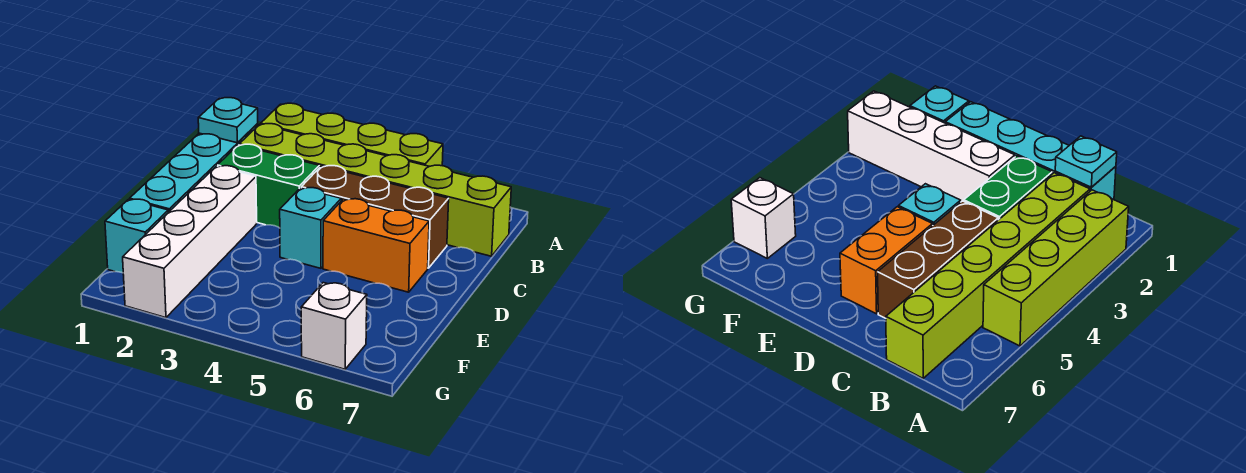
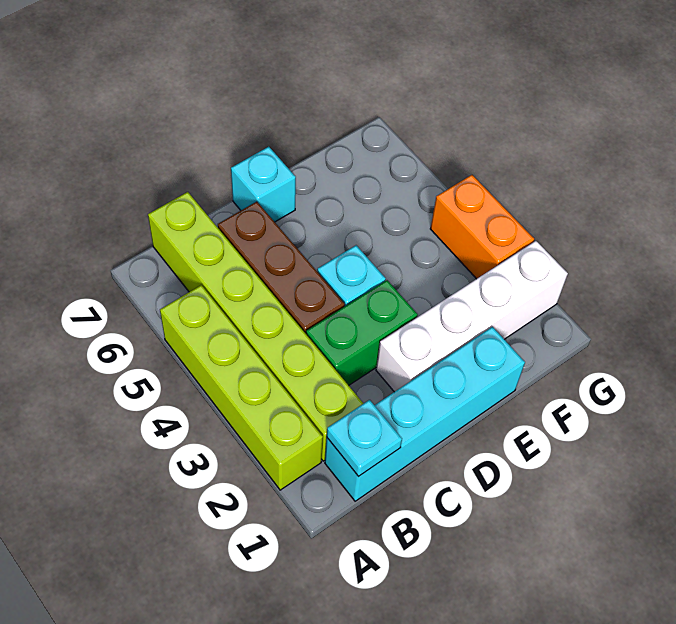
green 1x2 brick [217,144,319,228] -> green 1x2 brick turned to [306,280,418,385]
orange 1x2 brick [323,199,429,292] -> orange 1x2 brick moved to [430,175,534,279]
cyan 1x1 brick [105,199,168,273] -> cyan 1x1 brick moved to [231,147,296,222]
white 1x1 brick [301,283,367,369] -> none

